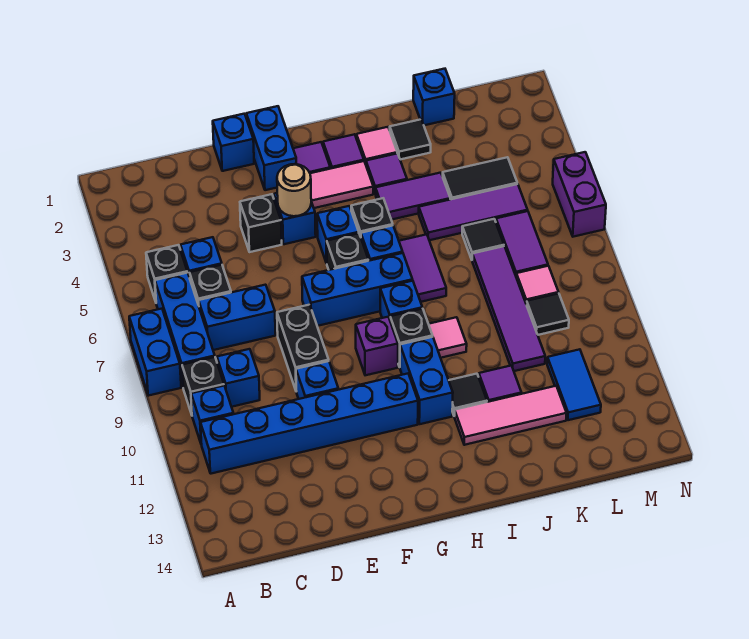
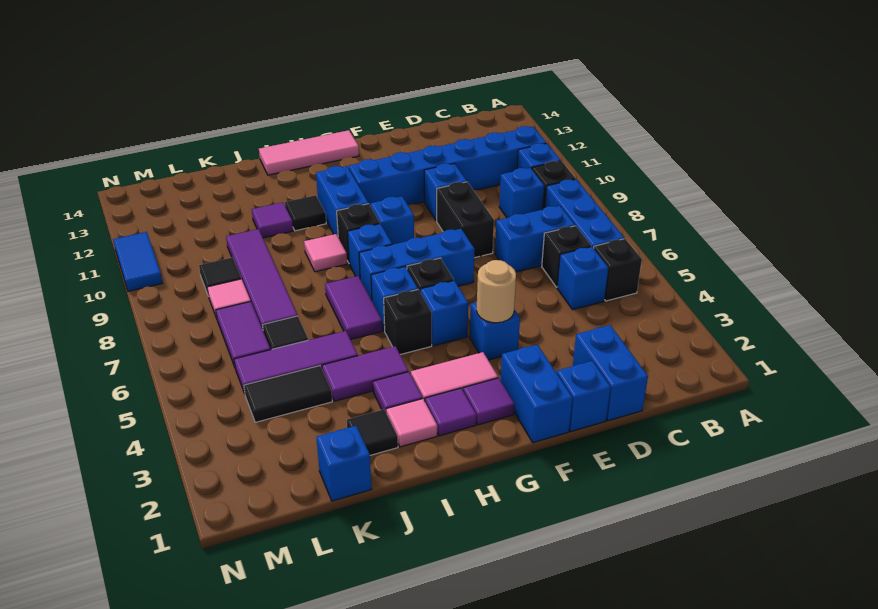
blue 1x2 brick [129,309,181,396] -> blue 1x2 brick moved to [573,325,648,421]
black 1x1 brick [240,194,282,252] -> none
purple 1x1 brick [356,317,398,375] -> blue 1x1 brick [371,196,414,245]
pink 1x3 tile [454,386,567,445] -> pink 1x3 tile moved to [259,130,359,175]
blue 1x2 tile [547,349,601,420] -> blue 1x2 tile moved to [113,232,162,291]
purple 1x2 brick [553,152,606,237] -> none

